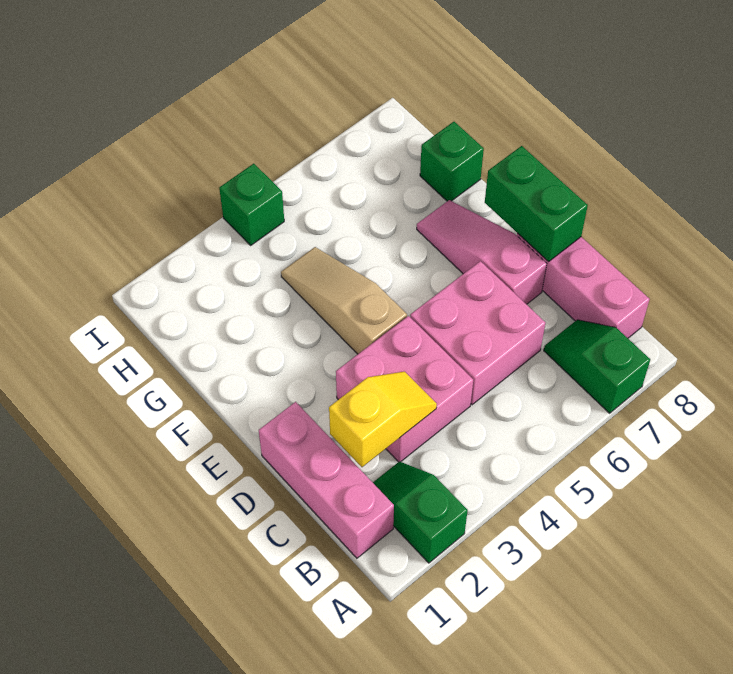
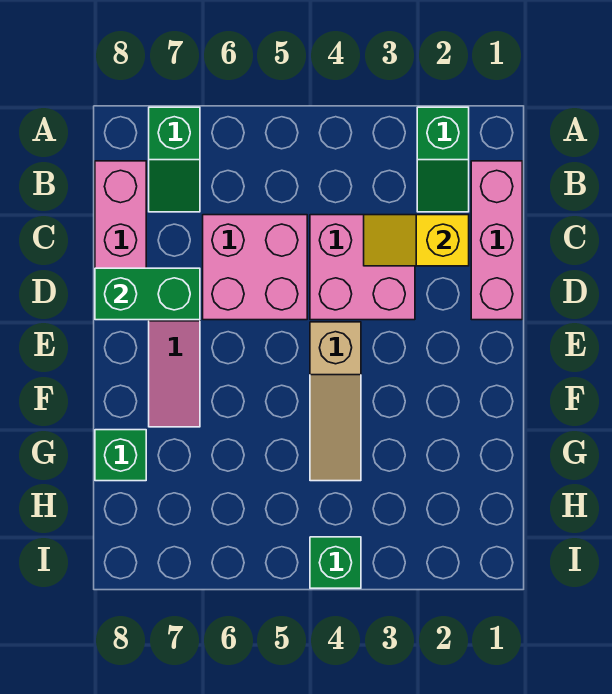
green 1x2 brick [485,146,588,262] -> green 1x2 brick turned to [95,268,200,320]

